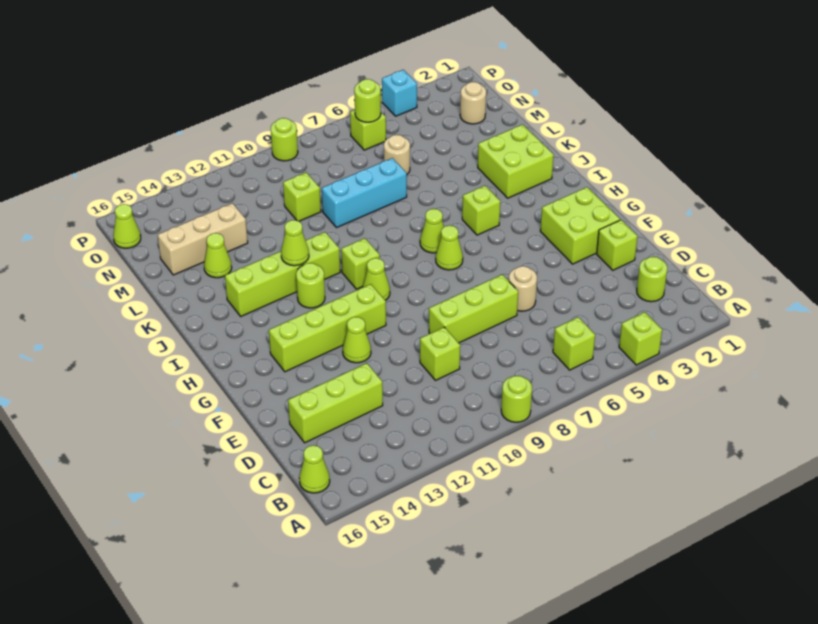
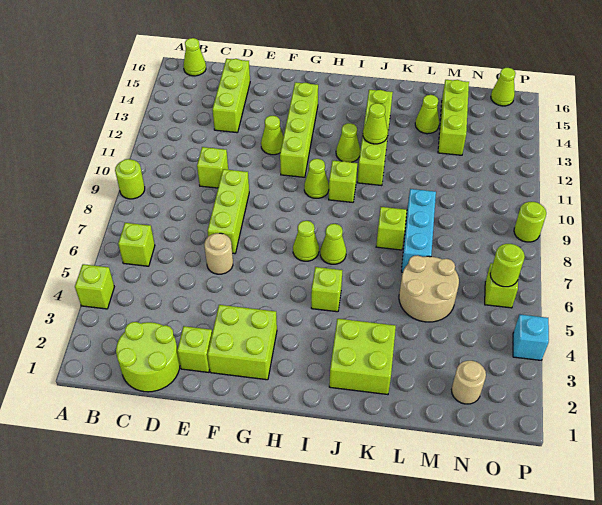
lime 1x1 round brick [637,257,667,302] -> lime 2x2 round brick [116,322,180,392]
lime 1x1 round brick [296,263,325,308] -> lime 1x1 cone [336,123,360,162]
tan 1x1 round brick [384,135,410,174] -> tan 2x2 round brick [399,255,459,322]
lime 1x1 brick [283,173,321,221] -> lime 1x1 brick moved to [376,207,407,250]
tan 1x3 brick [158,203,248,275] -> lime 1x3 brick [438,80,469,155]

